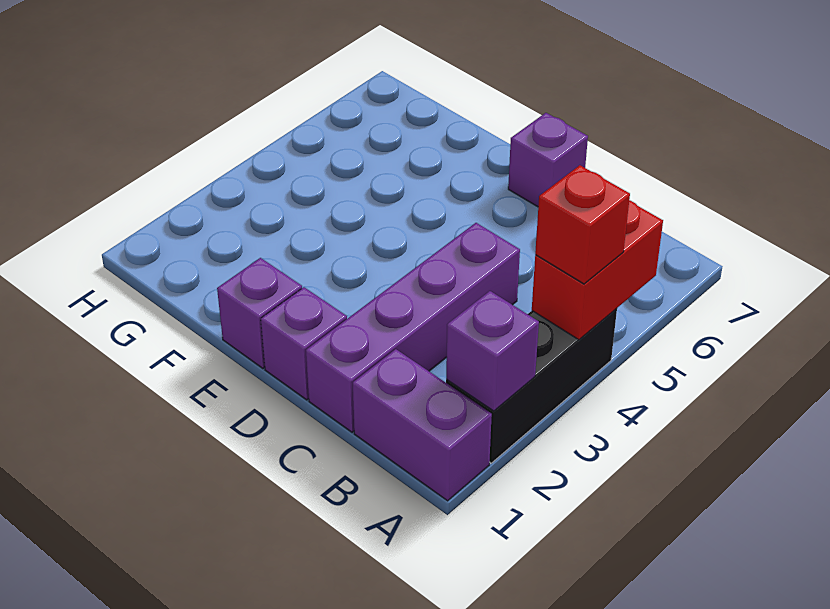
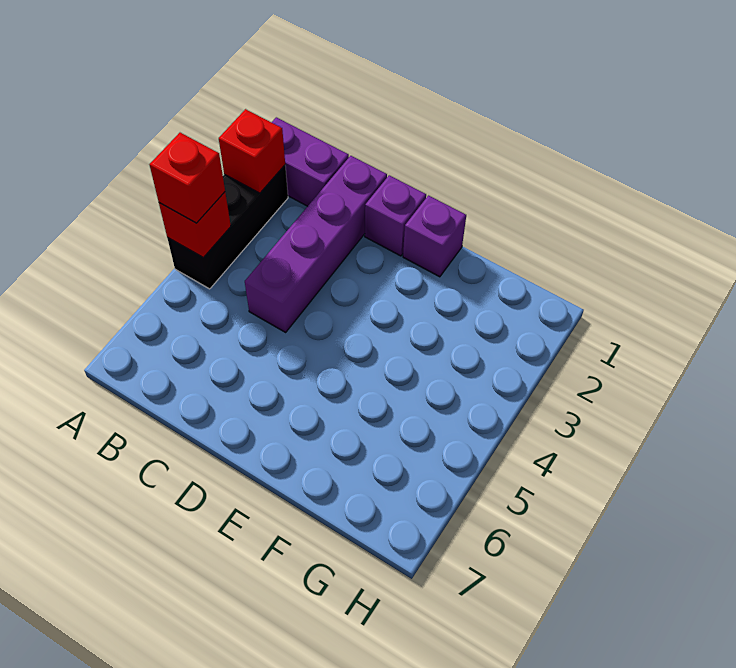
purple 1x1 brick [446,291,539,411] -> red 1x1 brick [219,109,285,193]
red 1x2 brick [532,200,663,340] -> red 1x1 brick [159,192,231,258]
purple 1x1 brick [508,113,588,207] -> none

